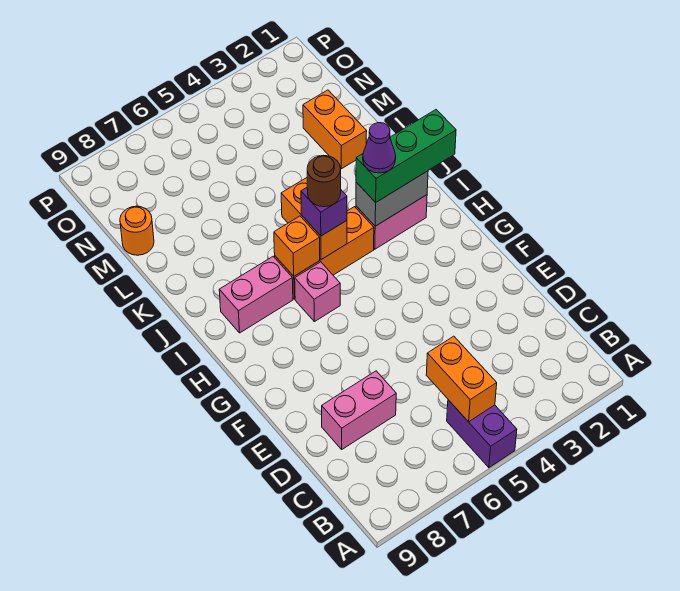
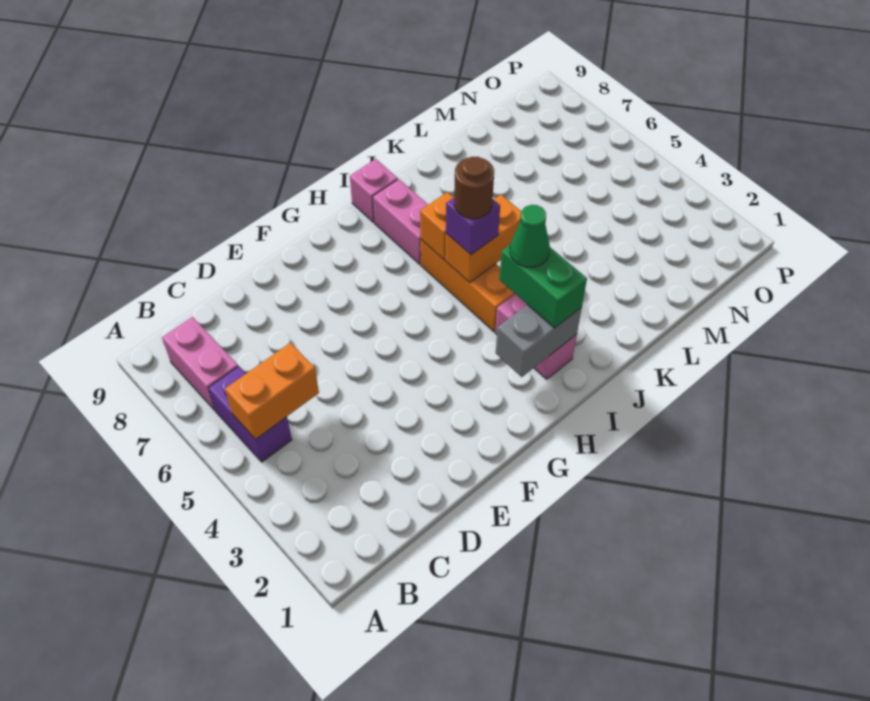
purple 1x2 brick [447,400,517,468] -> purple 1x2 brick turned to [208,366,292,462]
pink 1x2 brick [322,371,396,449] -> pink 1x2 brick moved to [162,317,238,410]
pink 1x1 brick [295,262,340,322] -> pink 1x1 brick moved to [350,159,398,222]
green 1x3 brick [356,110,456,202] -> green 1x2 brick [499,245,587,328]
grey 1x2 brick [356,171,428,226] -> grey 1x2 brick turned to [496,305,582,377]
purple 1x1 cone [363,123,396,173] -> green 1x1 cone [510,205,550,267]
orange 1x2 brick [303,90,367,169] -> none
orange 1x1 round brick [120,206,154,255] -> none

